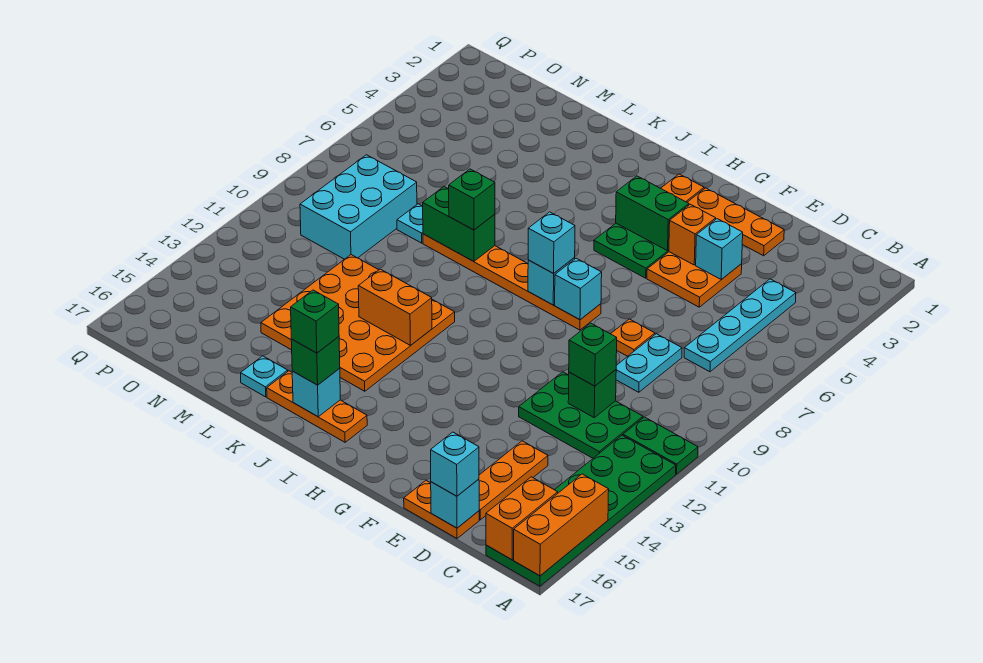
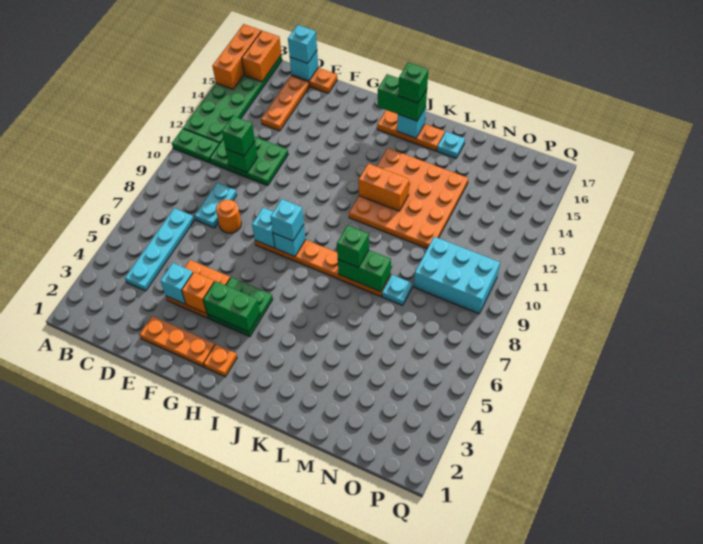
orange 1x1 plate [611,319,655,356] -> orange 1x1 round brick [216,200,241,233]
green 1x1 brick [291,337,340,385] -> green 1x2 brick [378,74,427,121]
cyan 2x3 brick [300,155,417,259] -> cyan 2x3 brick turned to [414,237,500,314]

